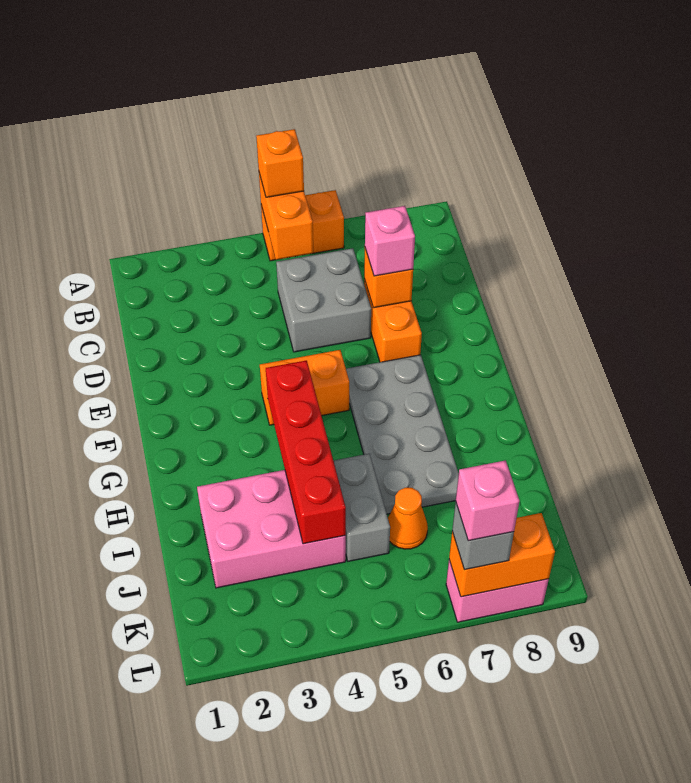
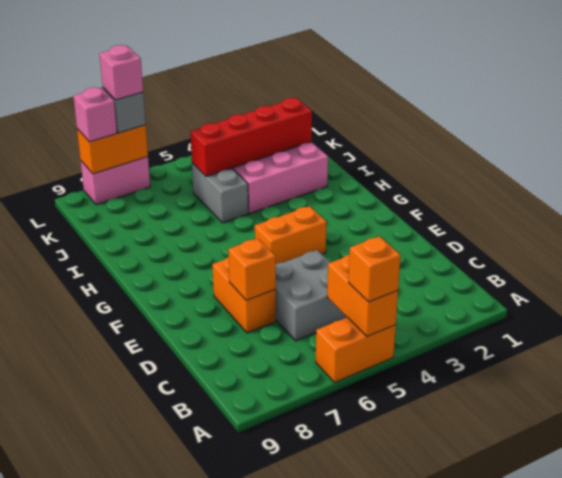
pink 1x1 brick [365,206,415,276] -> pink 1x1 brick moved to [73,87,117,142]
grey 2x4 plate [346,355,459,514] -> none
red 1x4 brick [266,360,346,544] -> red 1x4 brick turned to [190,98,312,176]
orange 1x1 cone [388,488,428,549] -> none

